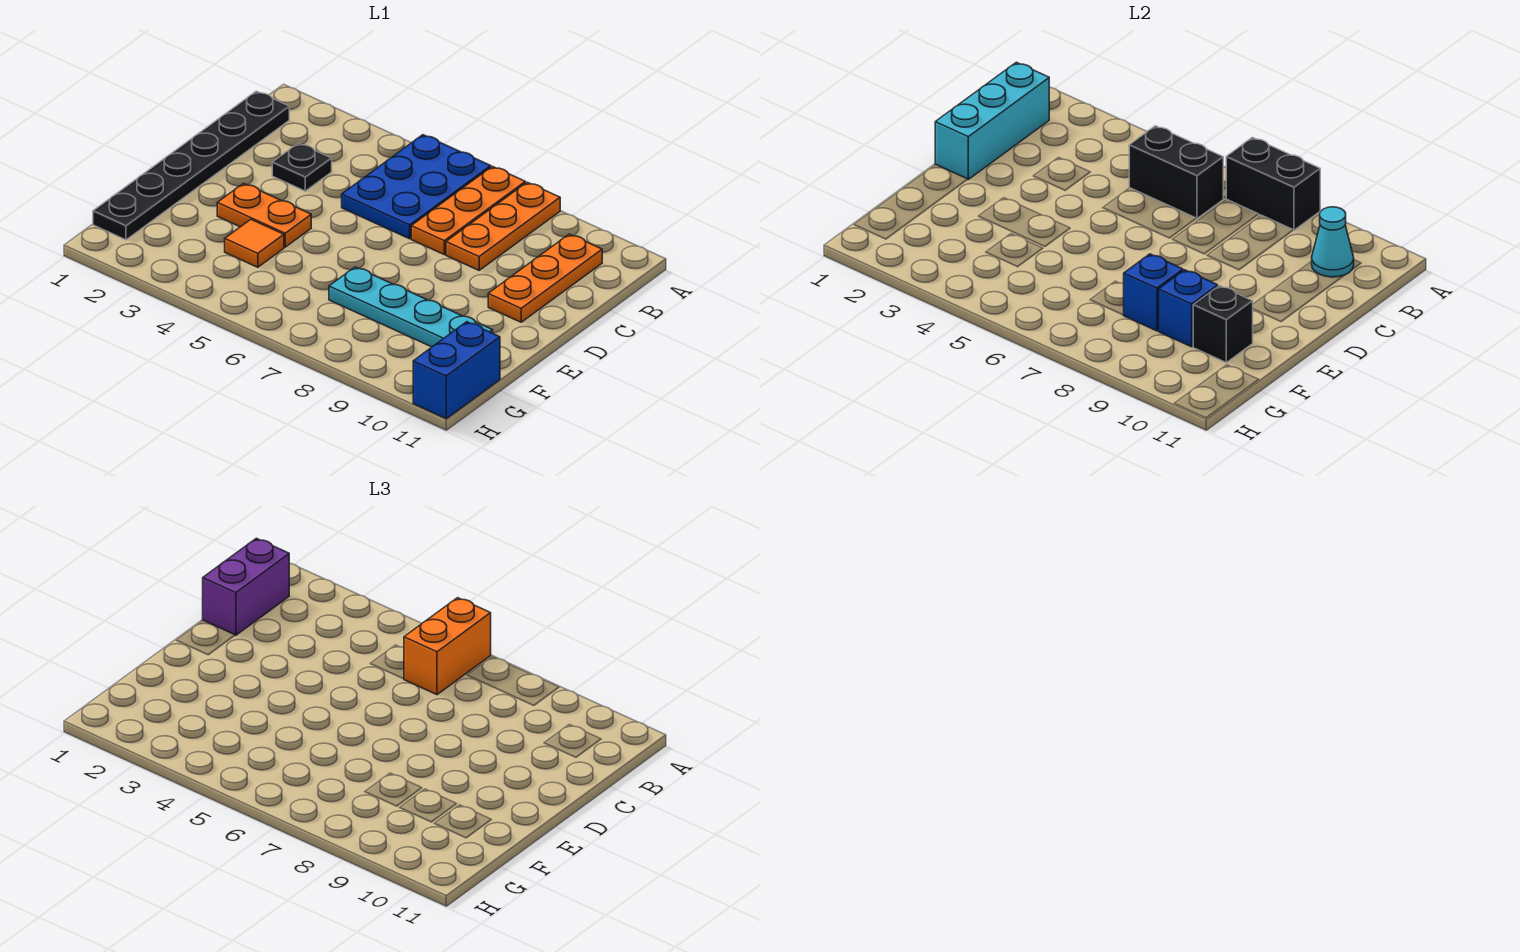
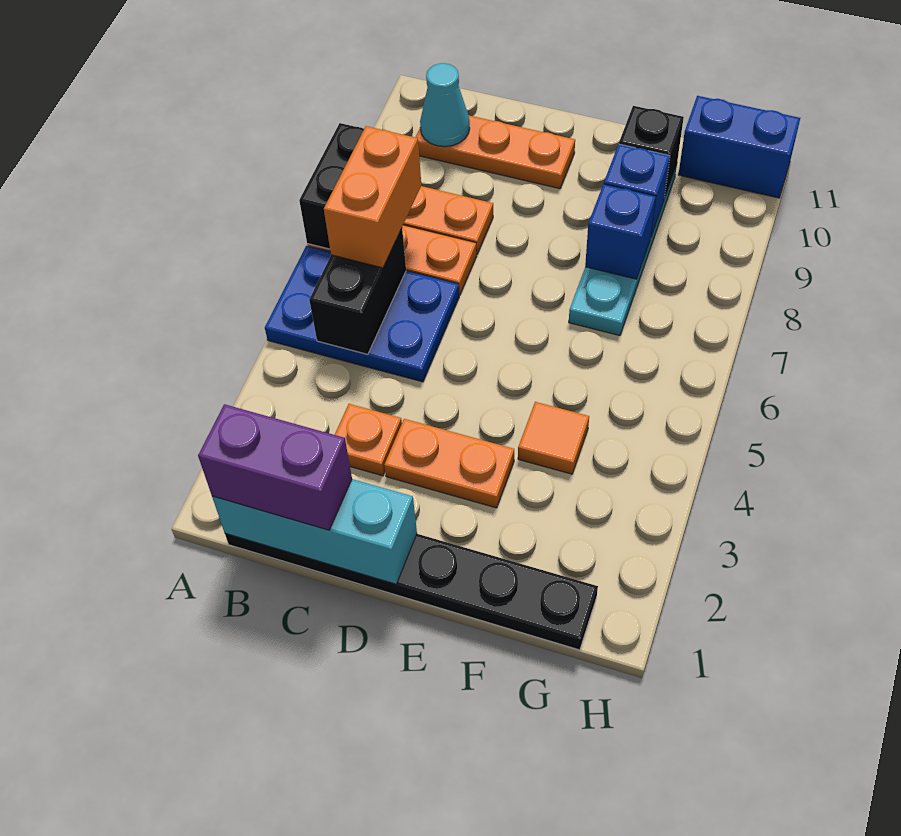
orange 1x2 brick [404,598,491,695] -> orange 1x2 brick turned to [324,126,421,268]
black 1x1 plate [272,143,332,191] -> orange 1x1 plate [335,404,402,476]
orange 1x2 plate [217,183,311,247] -> orange 1x2 plate turned to [384,419,514,508]

